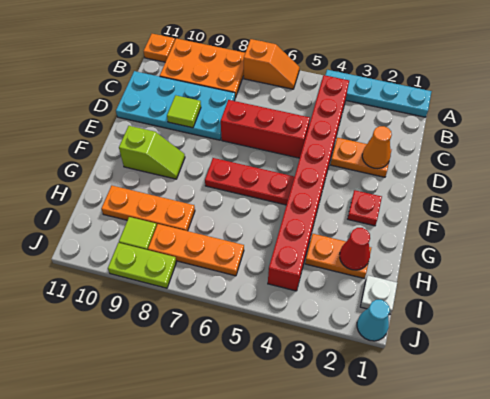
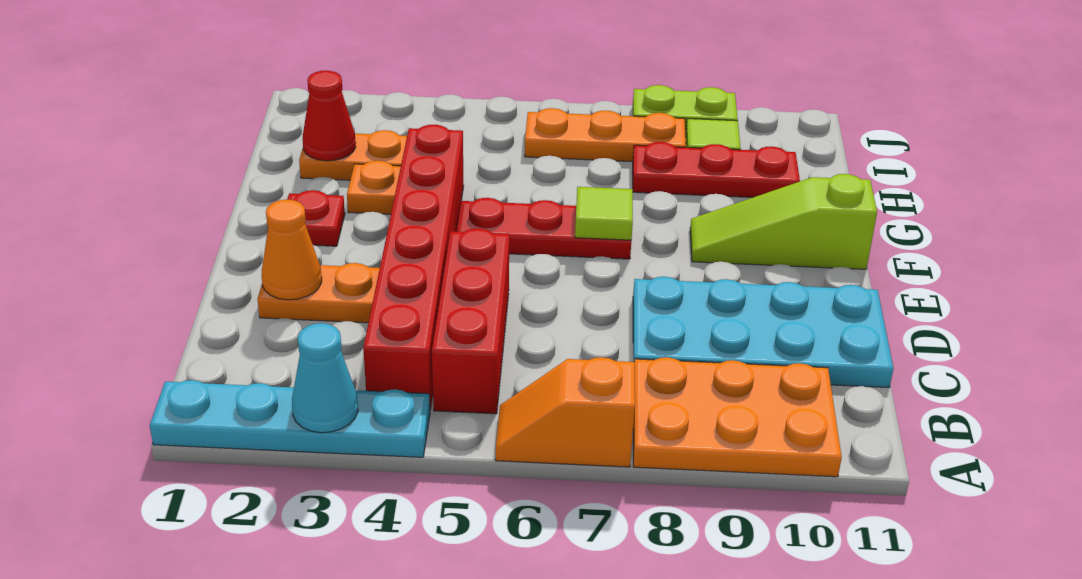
orange 1x1 plate [144,34,175,62] -> orange 1x1 plate moved to [347,161,401,214]
red 1x8 brick [268,75,349,291] -> red 1x6 brick [363,125,464,410]
red 1x3 brick [221,100,310,158] -> red 1x3 brick turned to [432,228,509,414]
lime 1x1 tile [167,95,201,128] -> lime 1x1 tile moved to [575,187,633,240]
lime 1x2 slope [119,126,185,179] -> lime 1x3 slope [690,174,877,269]
orange 1x3 plate [101,186,195,231] -> red 1x3 plate [633,142,800,197]
white 1x1 plate [360,275,397,314] -> none
cyan 1x1 cone [357,300,390,341] -> cyan 1x1 cone moved to [292,323,358,433]

